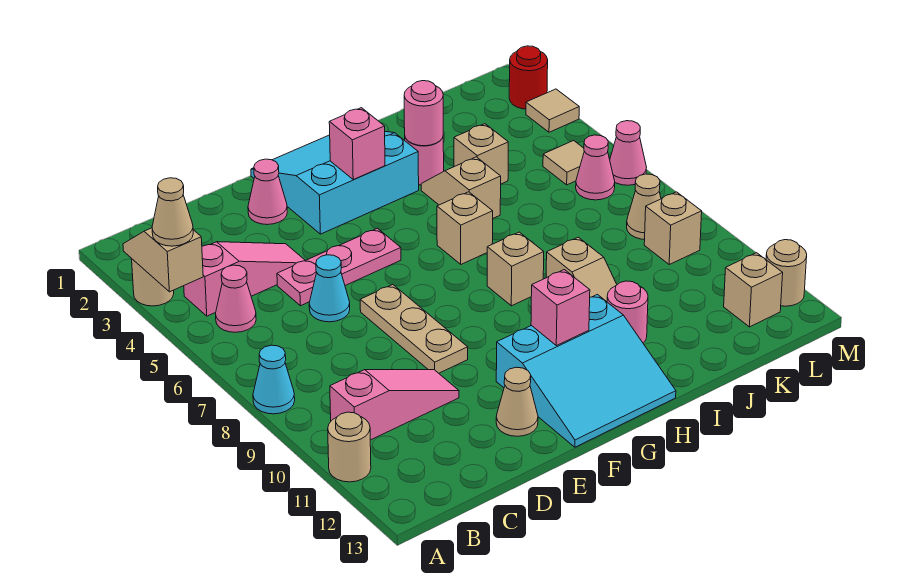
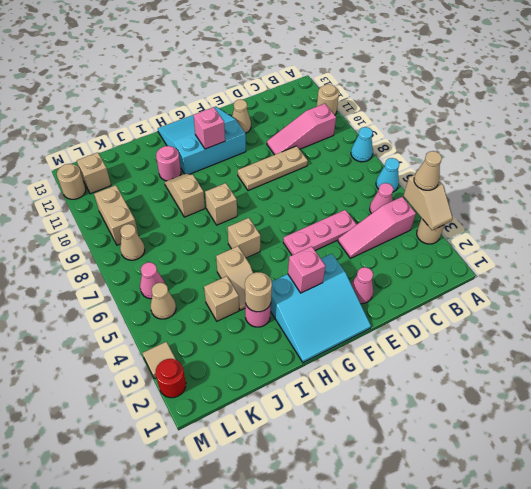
cyan 1x1 cone [309,255,350,322] -> cyan 1x1 cone moved to [376,158,400,192]
tan 1x3 plate [360,285,468,373] -> tan 1x3 plate turned to [238,146,308,191]
pink 1x1 round brick [404,81,443,146] -> tan 1x1 round brick [245,272,272,312]
tan 1x1 tile [543,141,584,185] -> tan 1x1 cone [151,283,176,319]
tan 1x1 brick [644,192,702,264] -> tan 1x2 brick [94,185,139,245]
pink 1x1 cone [610,121,646,185] -> none

